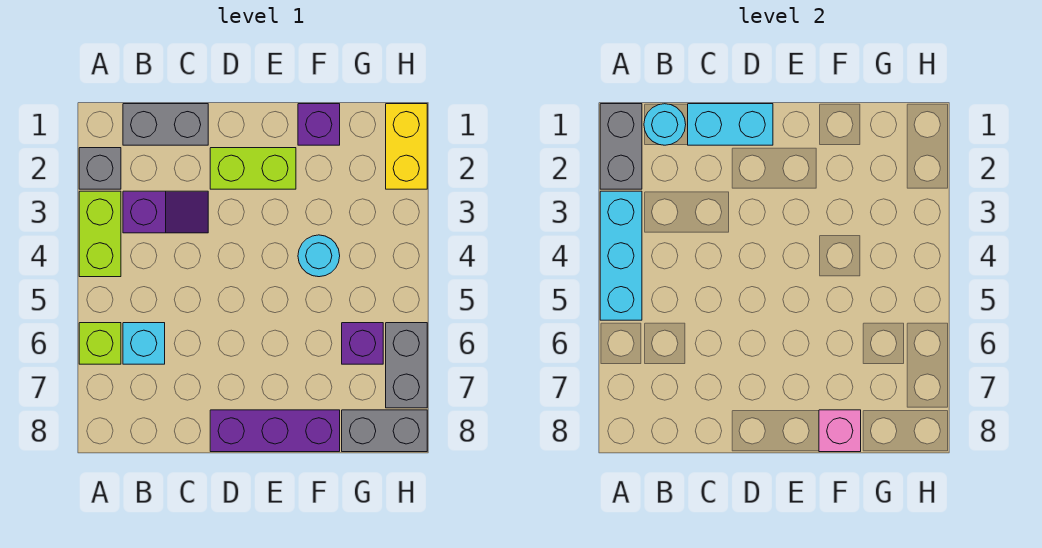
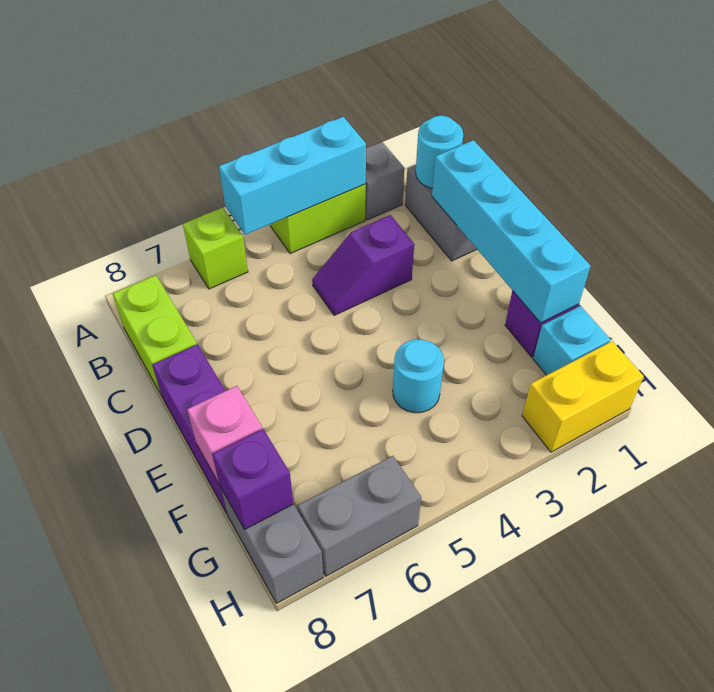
grey 1x2 brick [600,104,642,189] -> none
purple 1x2 slope [123,191,208,233] -> purple 1x2 slope turned to [312,215,414,316]
cyan 1x1 brick [123,323,165,364] -> cyan 1x1 brick moved to [533,306,610,375]
cyan 1x2 brick [688,104,773,145] -> cyan 1x4 brick [432,140,591,323]
lime 1x2 brick [210,148,296,189] -> lime 1x2 brick moved to [113,275,197,394]
purple 1x1 brick [342,323,383,364] -> purple 1x1 brick moved to [212,429,294,530]

